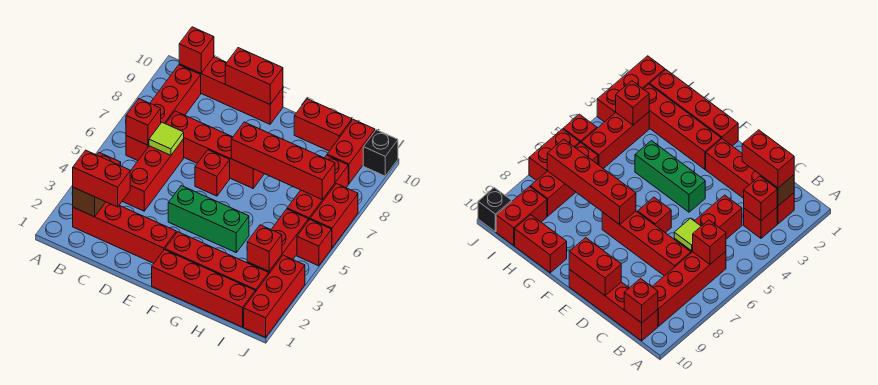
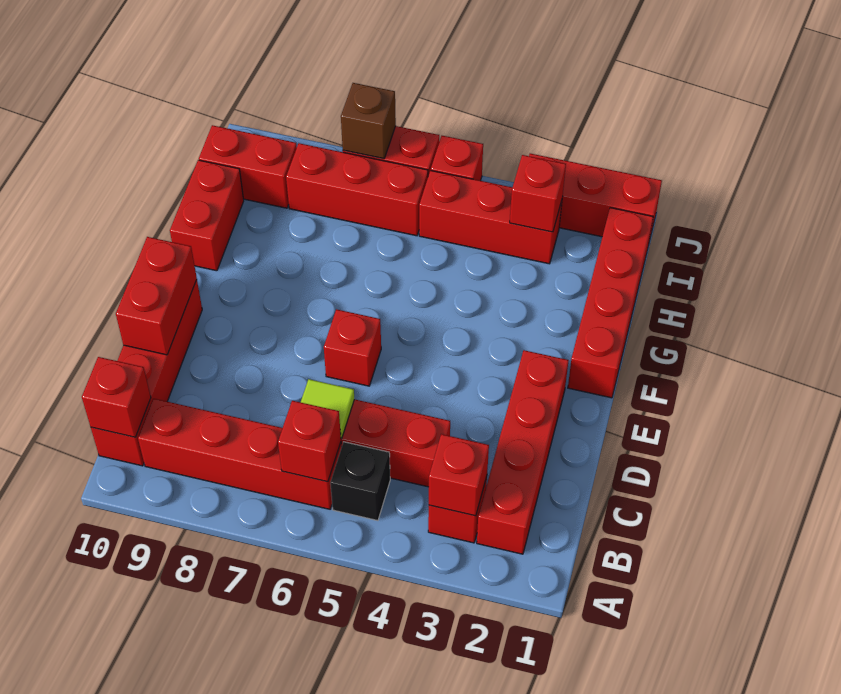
brown 1x1 brick [73,187,105,217] -> brown 1x1 brick moved to [341,83,396,159]
red 1x2 brick [73,150,130,207] -> none
red 1x4 brick [166,111,264,188] -> none
green 1x3 brick [168,186,249,252] -> none
red 1x4 brick [165,232,269,292] -> none
red 1x4 brick [231,122,335,200] -> none
black 1x1 brick [363,130,398,176] -> black 1x1 brick moved to [330,442,390,521]

